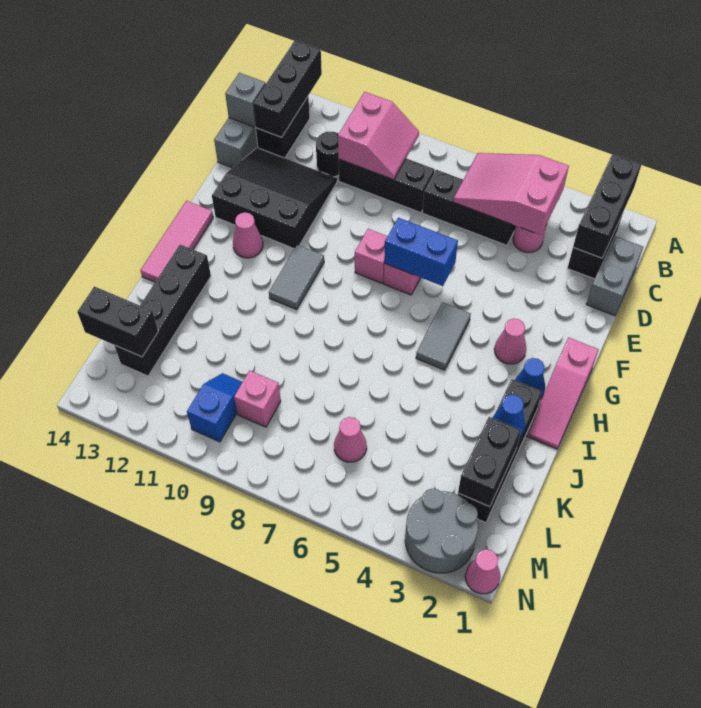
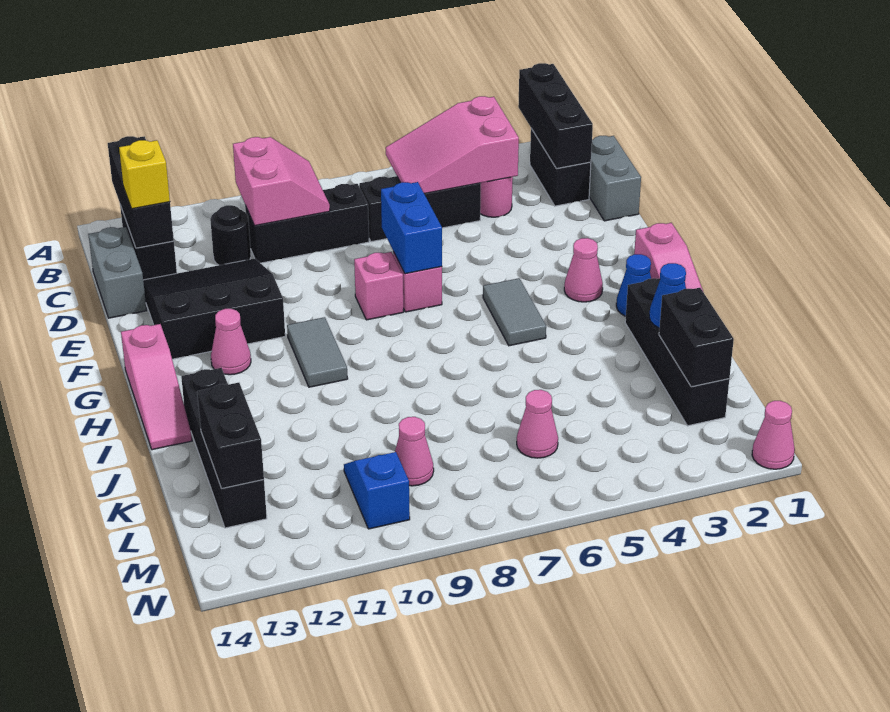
none -> yellow 1x1 brick [119,140,170,209]
grey 1x1 brick [225,73,266,127] -> none
blue 1x2 brick [384,218,458,286] -> blue 1x2 brick turned to [381,182,442,274]
pink 1x3 tile [140,201,213,282] -> pink 1x3 slope [121,324,192,450]
pink 1x1 brick [234,371,281,427] -> pink 1x1 cone [395,417,434,486]
black 1x2 brick [77,287,158,357] -> black 1x2 brick turned to [197,383,264,488]
grey 2x2 round brick [405,489,478,573] -> none

